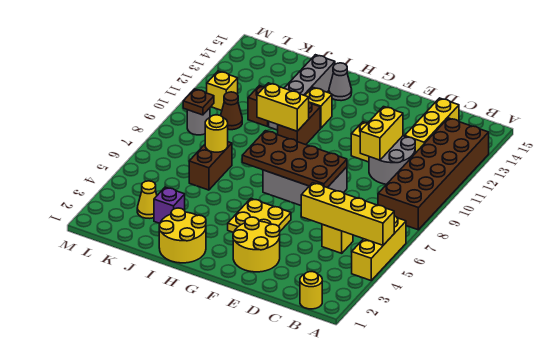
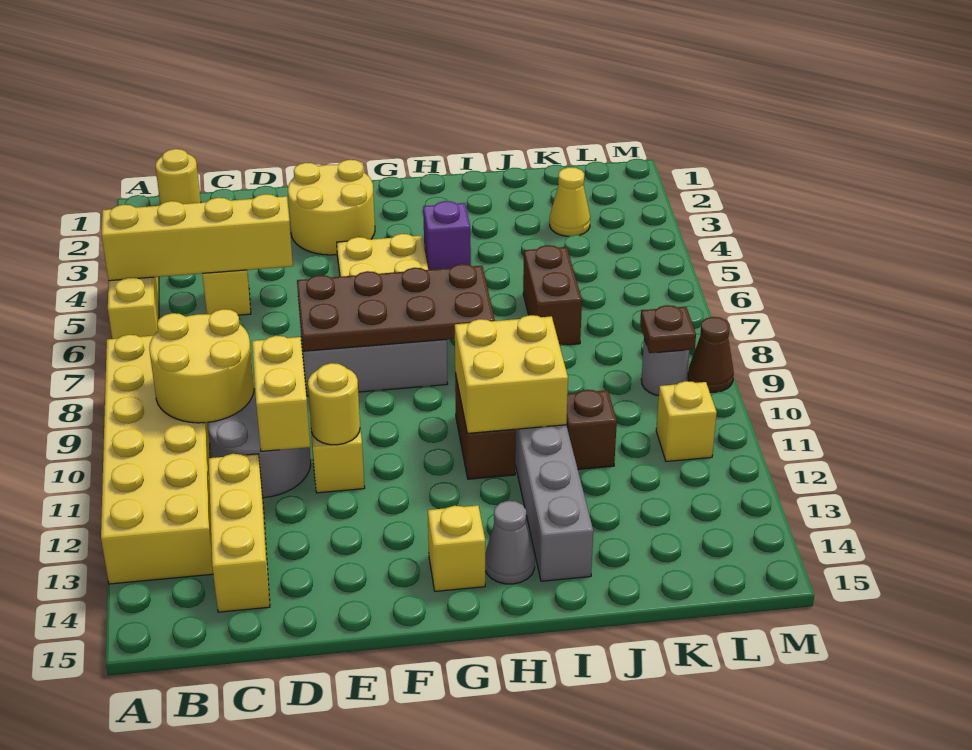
brown 2x6 brick [378,118,489,230] -> yellow 2x6 brick [101,335,213,584]
yellow 2x2 round brick [159,208,206,263] -> yellow 2x2 round brick moved to [149,309,254,423]
yellow 1x2 brick [257,83,309,131] -> yellow 2x2 brick [455,315,568,433]
yellow 1x1 brick [305,87,332,128] -> yellow 1x1 brick moved to [428,505,485,591]
purple 1x1 brick [154,187,185,224] -> purple 1x1 brick moved to [423,201,471,270]
yellow 1x1 round brick [205,115,228,152] -> yellow 1x1 round brick moved to [308,363,360,445]
brown 1x1 cone [221,92,242,130] -> brown 1x1 cone moved to [688,317,734,392]

